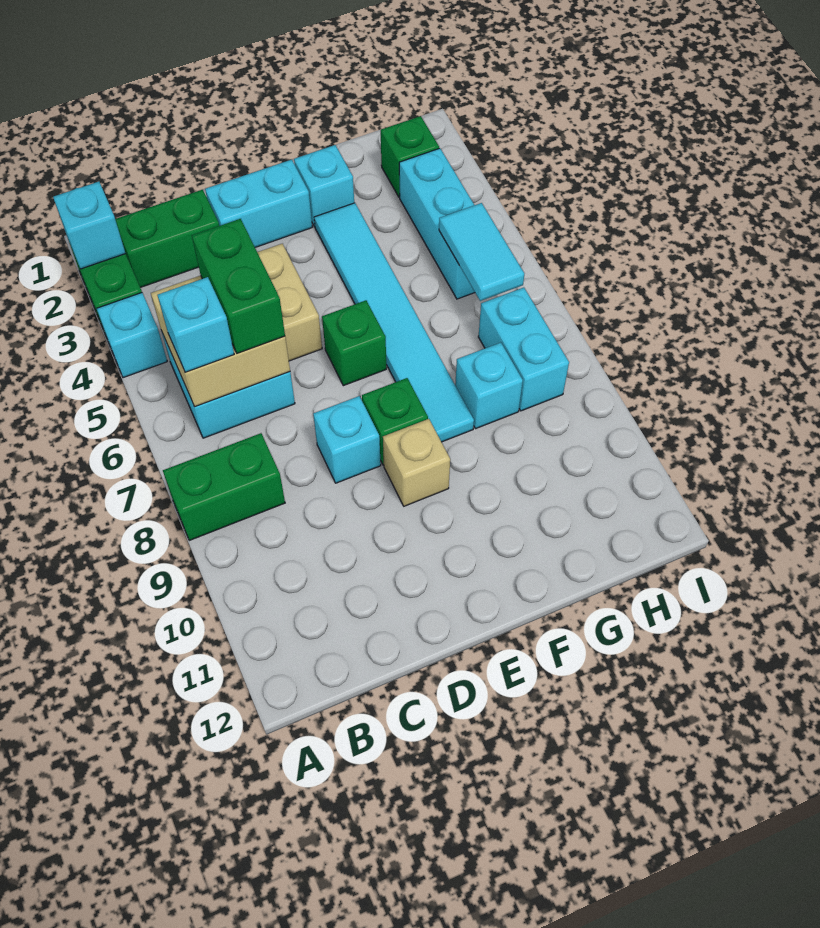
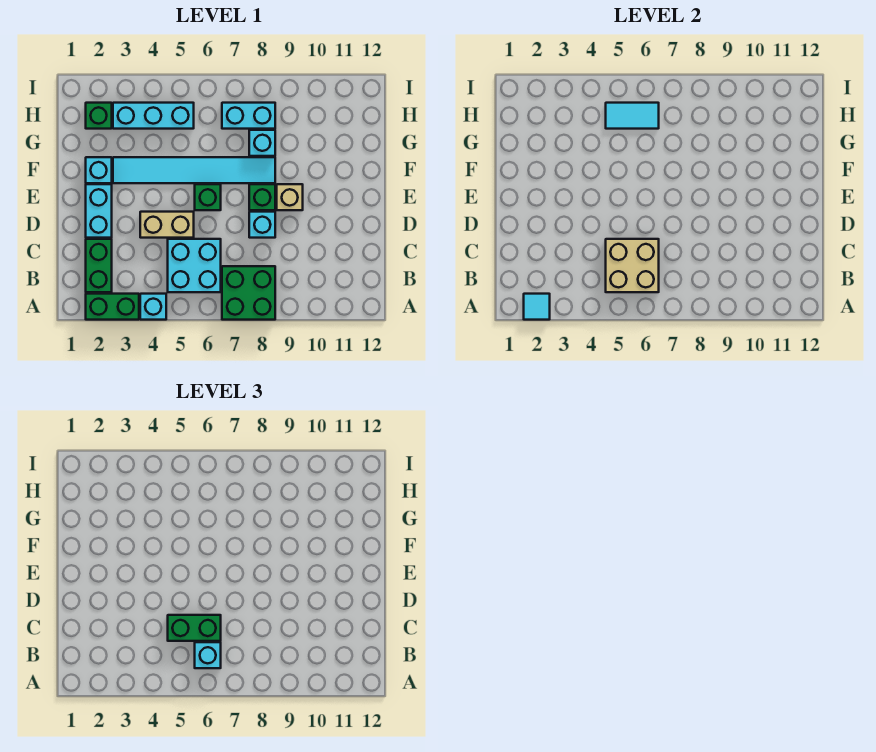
cyan 1x1 brick [53,182,125,269] -> cyan 1x1 tile [524,294,550,320]
green 1x2 brick [163,433,285,540] -> green 2x2 brick [222,266,275,320]

